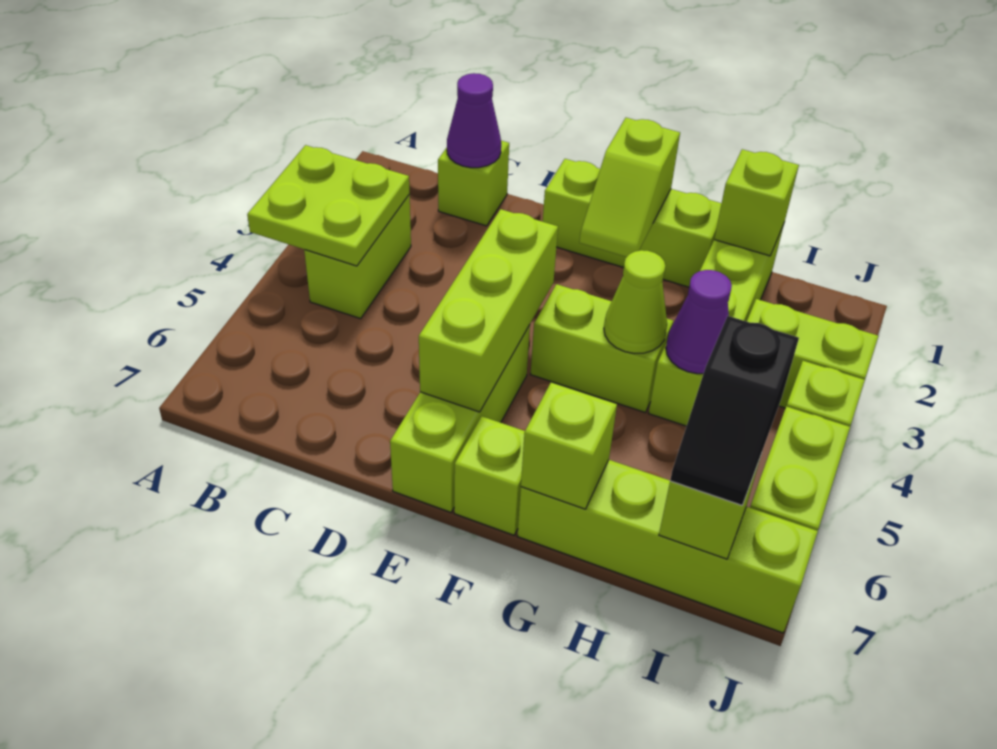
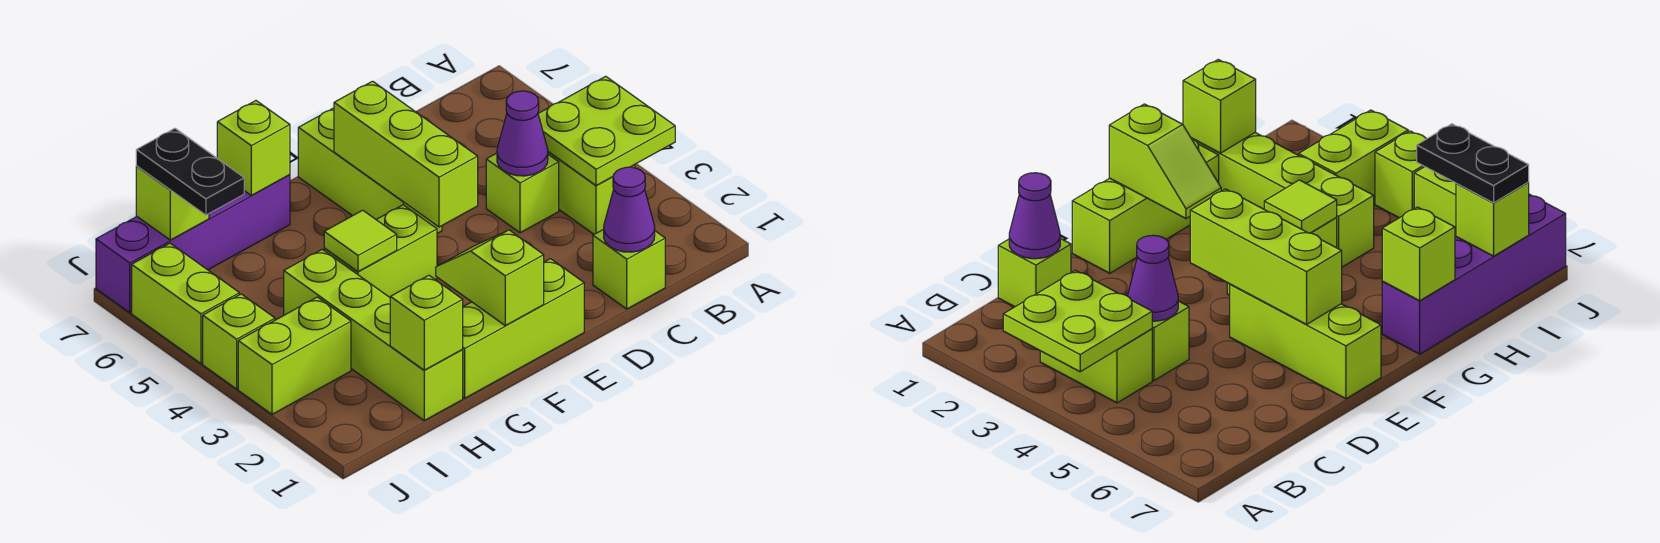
lime 1x1 brick [454,416,525,535] -> lime 1x1 brick moved to [486,153,559,233]
lime 1x1 cone [604,250,667,354] -> lime 1x1 tile [324,210,397,272]
lime 1x4 brick [518,460,818,633] -> purple 1x4 brick [96,175,290,313]
purple 1x1 cone [666,270,732,374] -> purple 1x1 cone moved to [497,91,548,176]
black 1x2 slope [670,316,799,505] -> black 1x2 plate [136,128,244,215]

